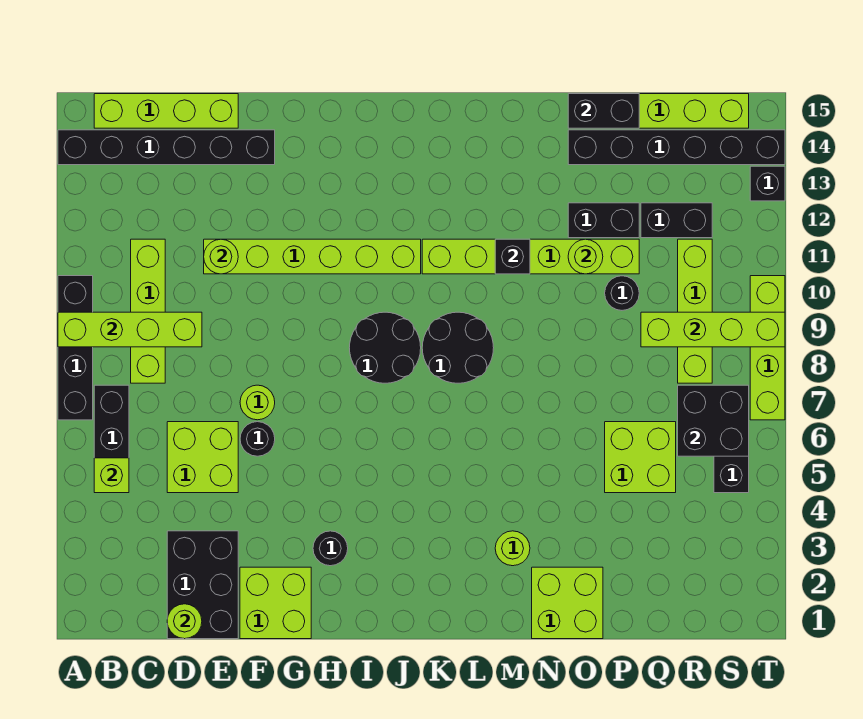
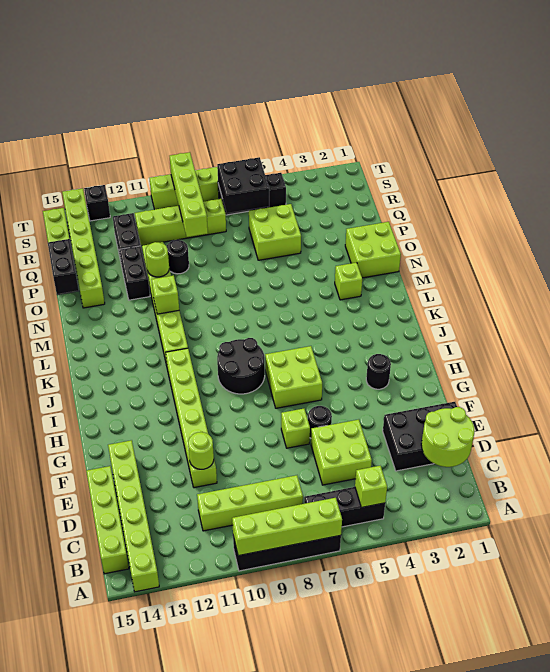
lime 1x4 brick [58,312,202,347] -> lime 1x4 brick turned to [232,498,342,556]
black 1x6 brick [58,130,275,165] -> lime 1x6 brick [108,440,159,592]
lime 1x1 round brick [167,604,202,639] -> lime 2x2 round brick [421,407,474,467]
lime 2x2 brick [240,567,311,639] -> lime 2x2 brick moved to [265,346,322,408]
lime 1x1 round brick [240,385,275,420] -> lime 1x1 brick [281,409,310,448]
black 2x2 round brick [422,312,494,383] -> none
lime 1x1 round brick [495,531,530,566] -> lime 1x1 brick [335,262,362,300]
black 1x1 brick [495,239,530,274] -> lime 1x1 brick [152,275,179,314]
black 1x6 brick [568,130,785,165] -> lime 1x6 brick [62,188,105,308]

